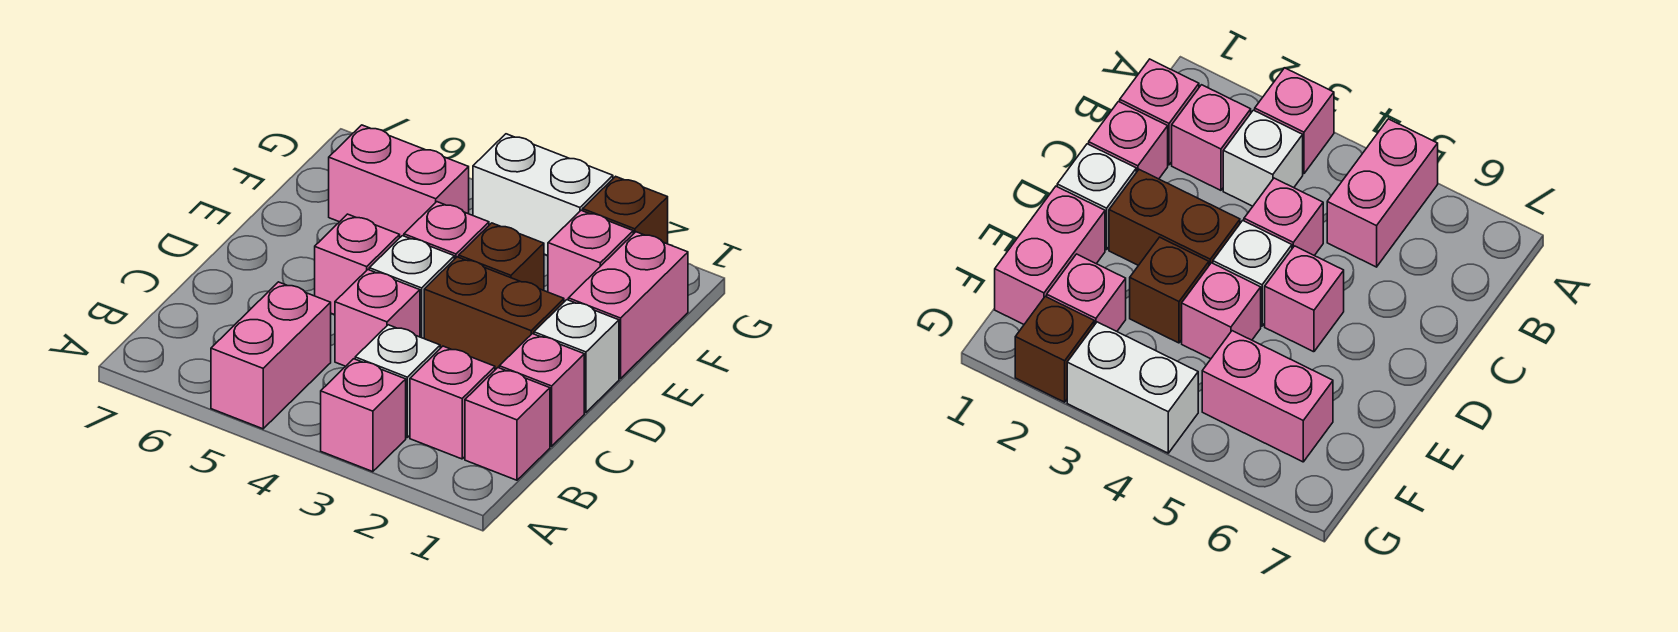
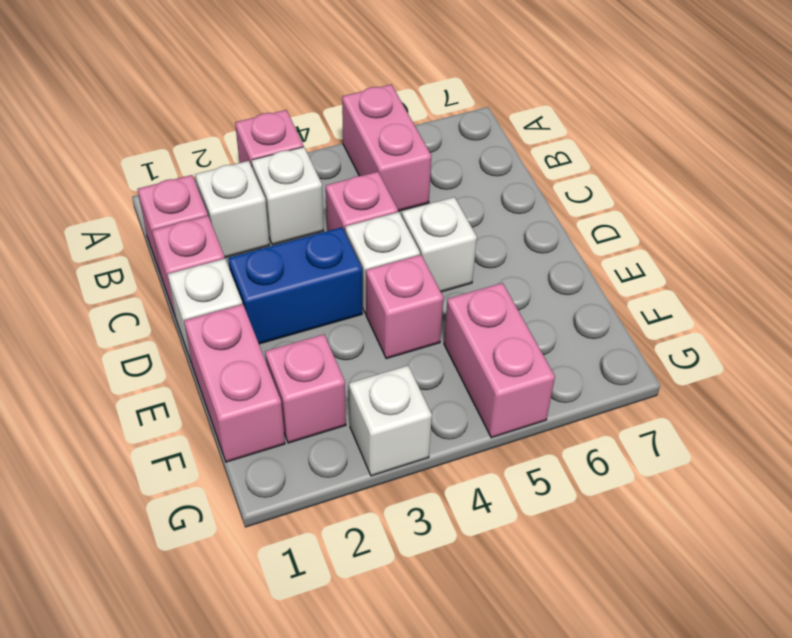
pink 1x1 brick [410,346,495,459] -> white 1x1 brick [195,161,270,257]
brown 1x2 brick [424,257,564,370] -> blue 1x2 brick [228,227,362,344]
pink 1x1 brick [315,214,400,315] -> white 1x1 brick [402,197,477,292]
brown 1x1 brick [459,223,544,290] -> none
pink 1x2 brick [329,125,469,237] -> pink 1x2 brick turned to [444,283,555,438]
brown 1x1 brick [583,176,668,244] -> none
white 1x2 brick [473,134,613,255] -> white 1x1 brick [349,366,432,476]

